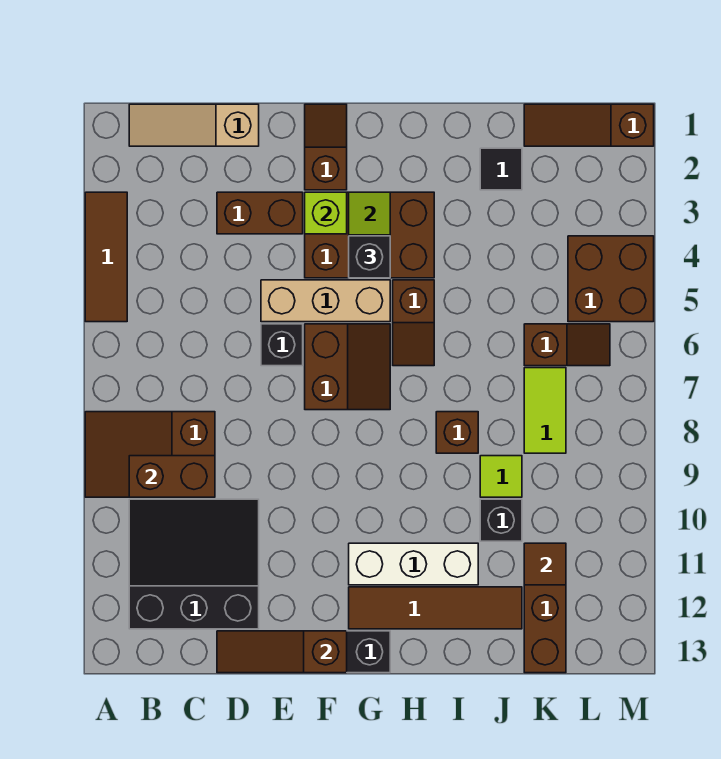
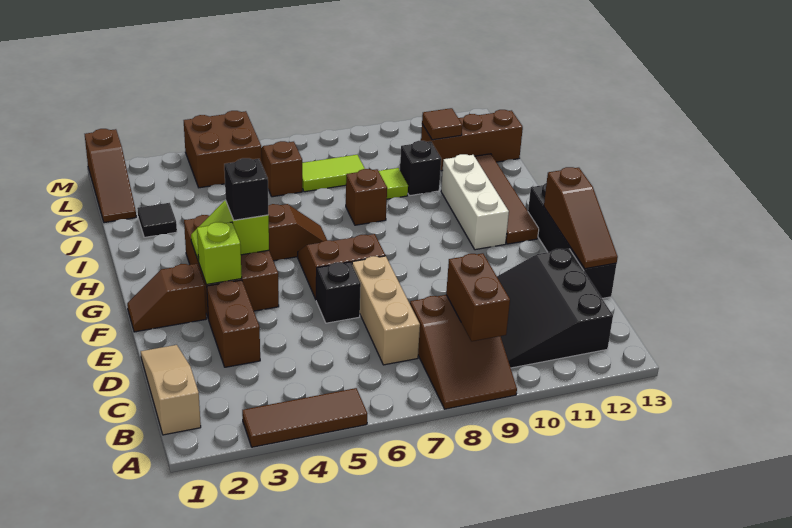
tan 1x3 slope [129,104,259,146] -> tan 1x3 slope turned to [141,345,201,435]
tan 1x3 brick [261,280,390,322] -> tan 1x3 brick moved to [352,256,420,365]

